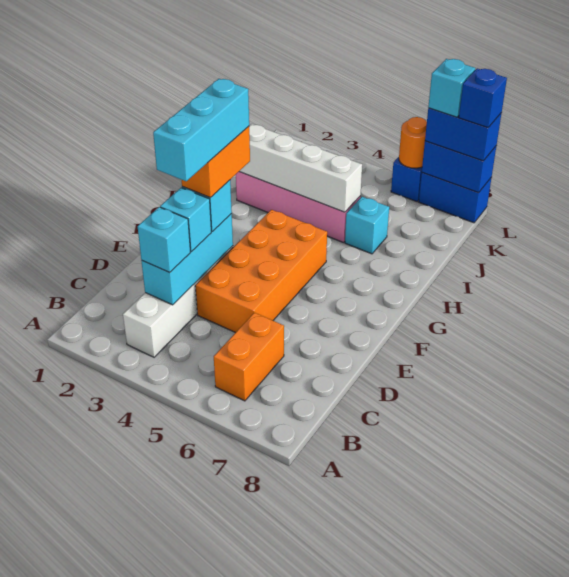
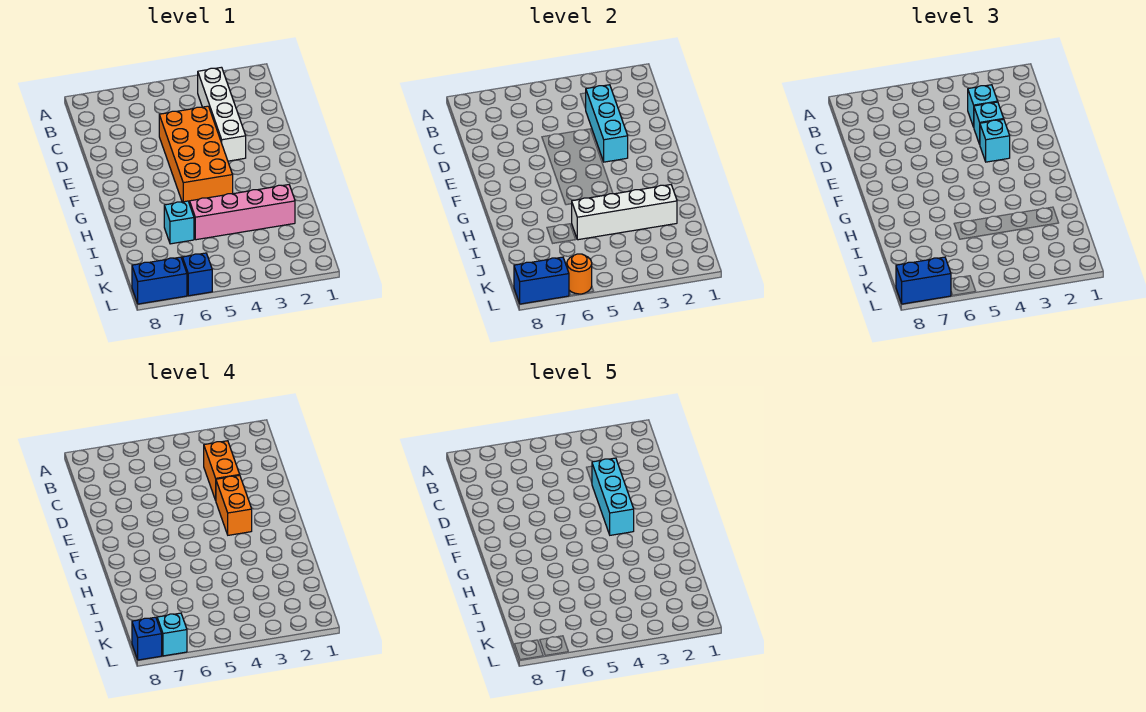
orange 1x2 brick [214,313,284,401] -> orange 1x2 brick moved to [204,441,240,500]

